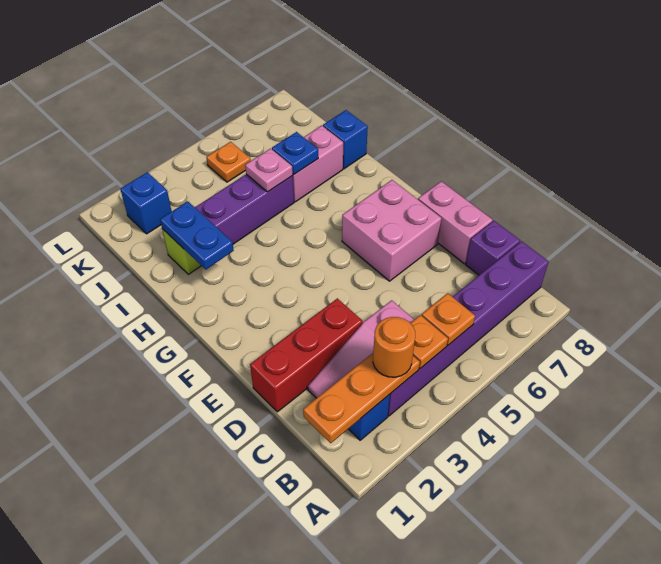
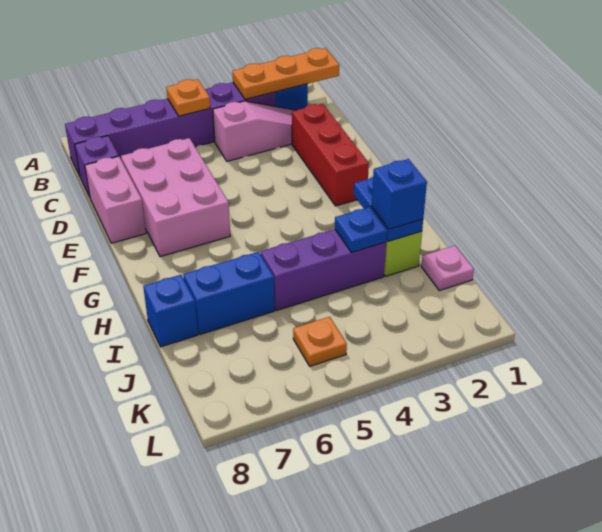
orange 1x1 round brick [373,317,415,377] -> none
orange 1x1 plate [411,315,448,368] -> none
red 1x3 brick [250,298,363,412] -> red 1x3 brick turned to [292,104,369,206]
pink 2x2 brick [342,180,441,281] -> pink 2x3 brick [121,138,230,257]
pink 1x1 plate [245,149,293,192] -> pink 1x1 plate moved to [421,246,474,291]
pink 1x2 brick [293,126,343,202] -> blue 1x2 brick [183,252,275,334]
blue 1x1 plate [272,132,318,174] -> blue 1x1 plate moved to [335,207,387,252]
blue 1x1 brick [120,172,172,234] -> blue 1x1 brick moved to [372,159,427,229]

